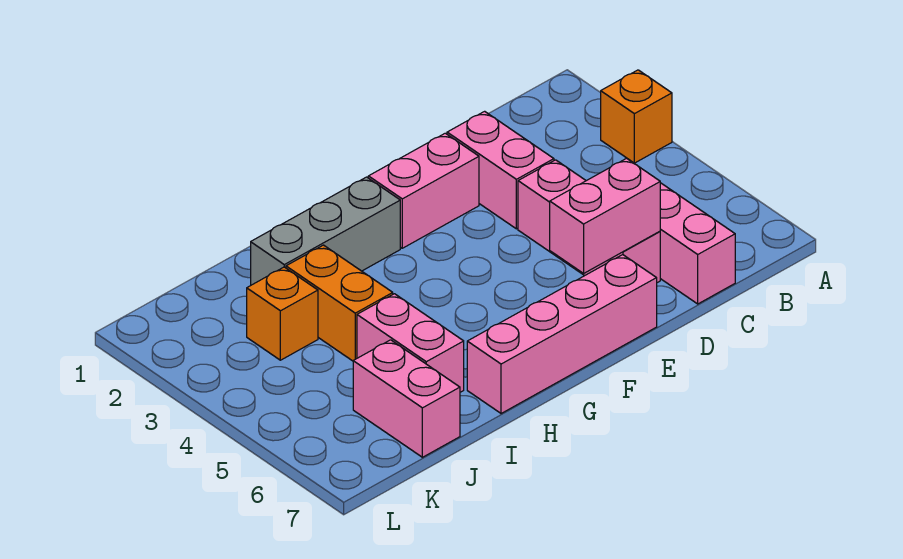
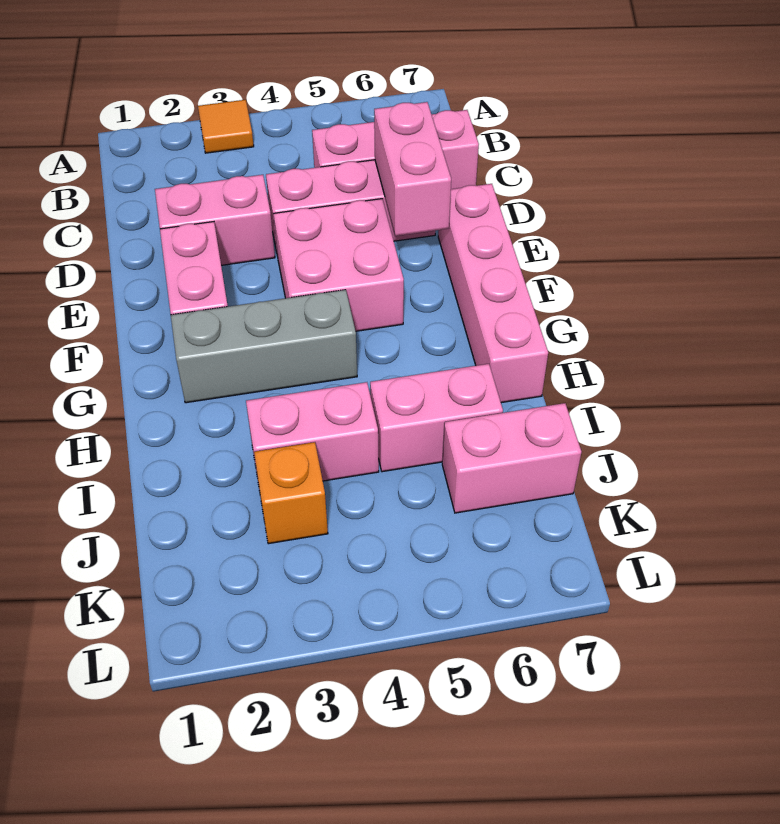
orange 1x1 brick [601,70,672,163] -> orange 1x1 tile [198,100,254,153]
none -> pink 2x2 brick [274,199,404,331]
grey 1x3 brick [251,177,400,285] -> grey 1x3 brick turned to [171,290,357,403]
orange 1x2 brick [286,245,393,361] -> pink 1x2 brick [246,382,379,481]

